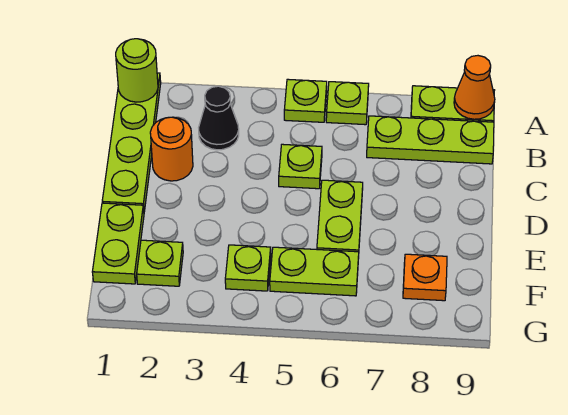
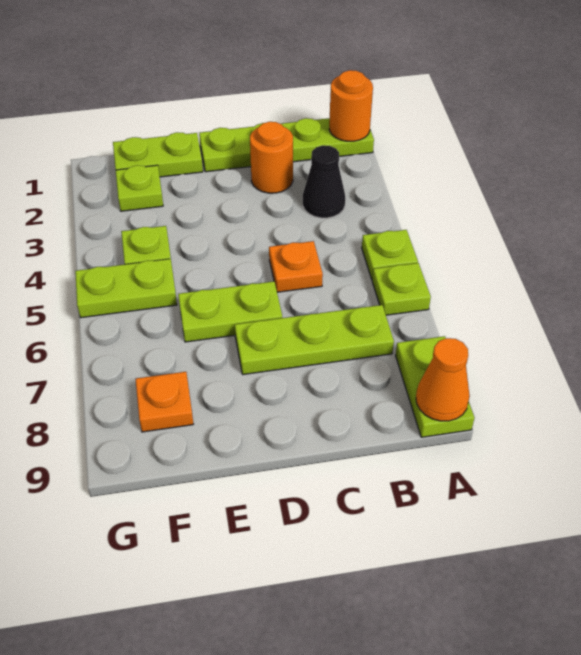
lime 1x1 round brick [116,39,158,102] -> orange 1x1 round brick [329,70,373,141]
lime 1x3 plate [367,116,494,164] -> lime 1x3 plate turned to [235,305,394,375]
lime 1x1 plate [279,144,322,189] -> orange 1x1 plate [269,241,323,292]
lime 1x2 plate [270,247,359,296] -> lime 1x2 plate turned to [75,259,177,318]

